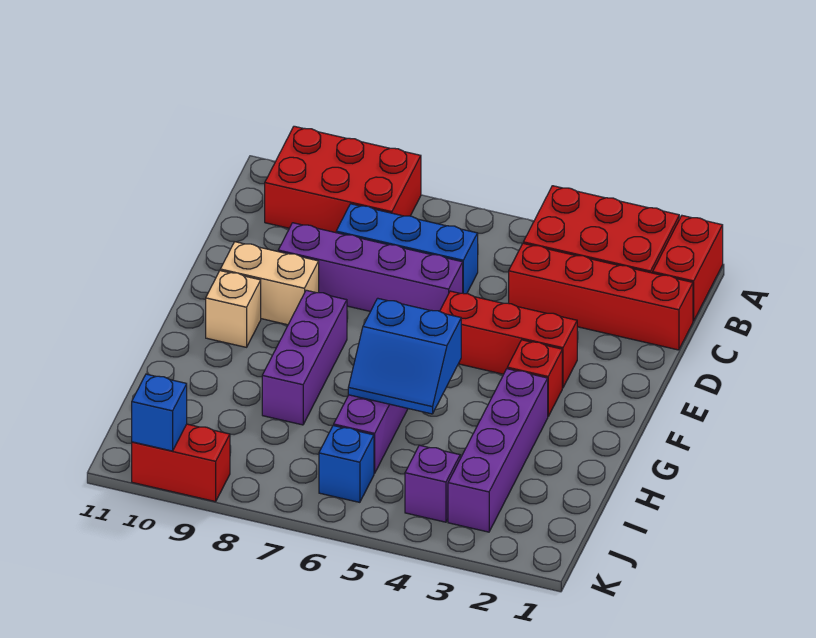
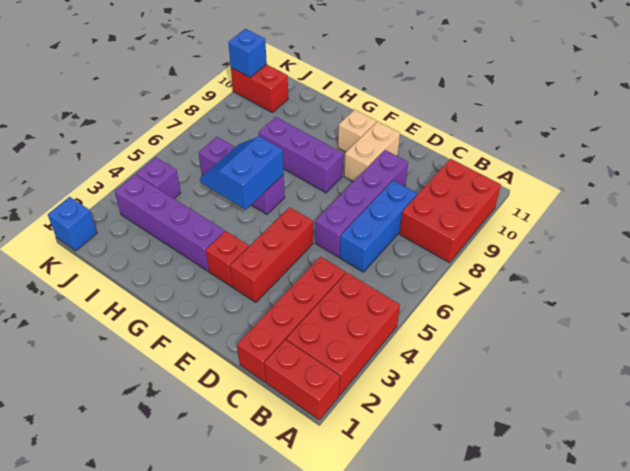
blue 1x1 brick [319,425,374,502] -> blue 1x1 brick moved to [48,197,97,251]
red 1x2 brick [132,424,230,502] -> red 1x2 brick turned to [231,64,288,113]

